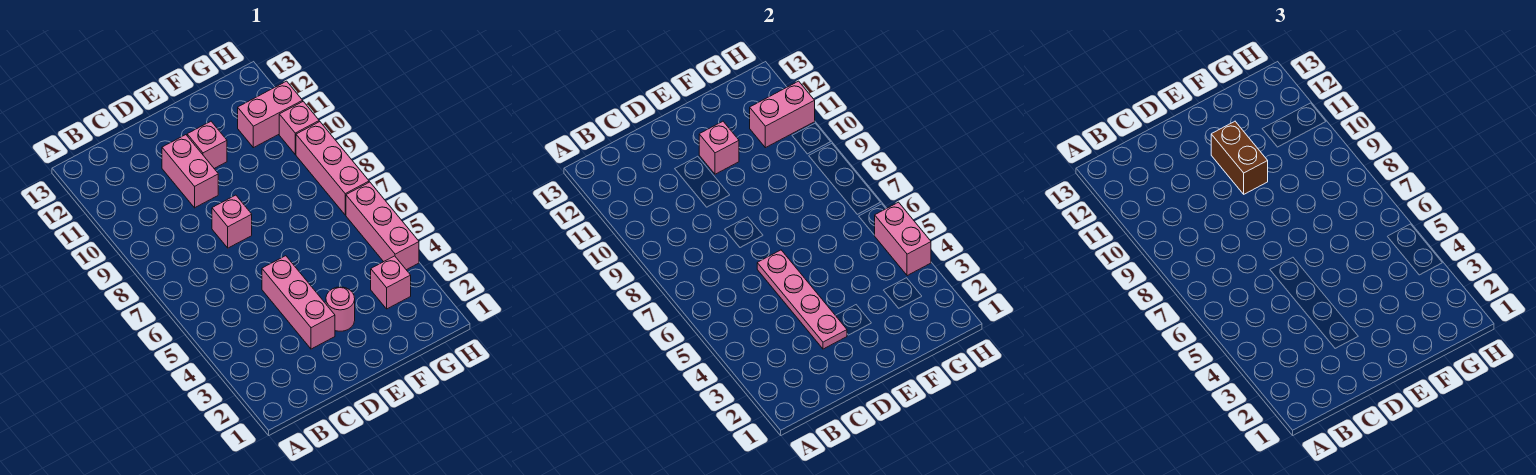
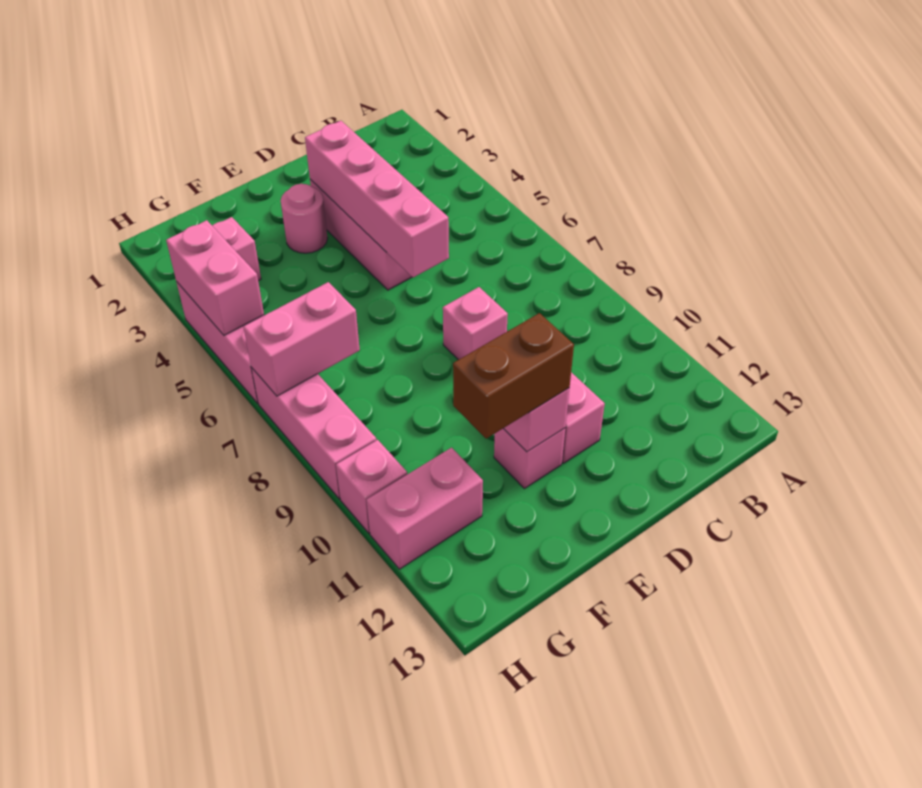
pink 1x4 plate [757,250,847,349] -> pink 1x4 brick [305,121,449,277]
brown 1x2 brick [1211,121,1268,194] -> brown 1x2 brick turned to [453,313,574,439]
pink 1x2 brick [750,81,815,148] -> pink 1x2 brick moved to [243,282,360,396]

